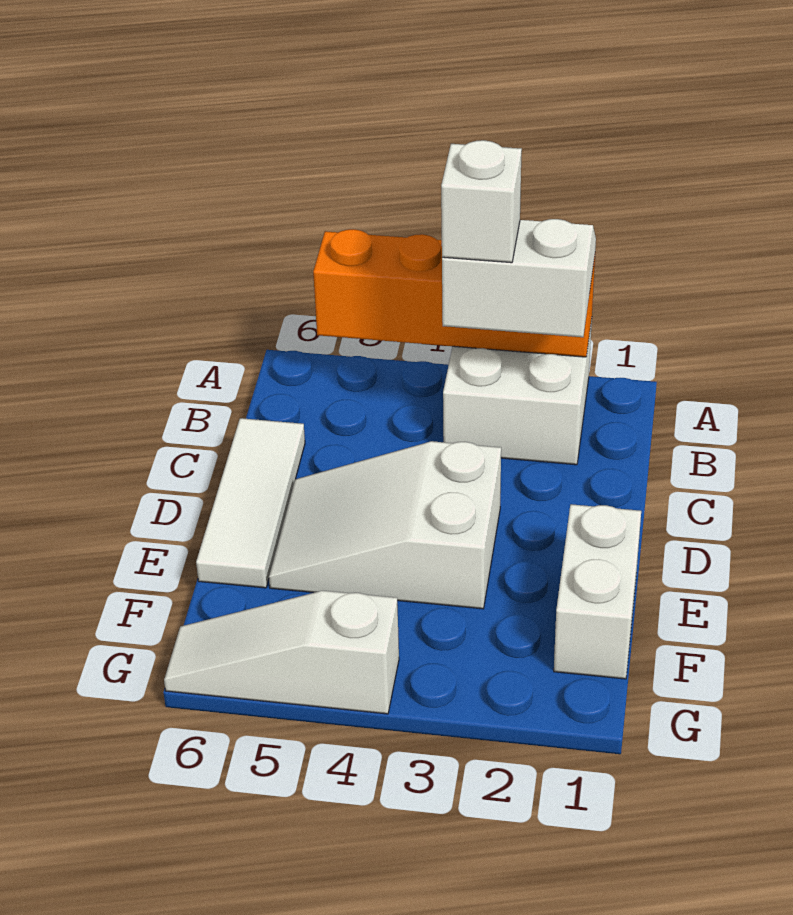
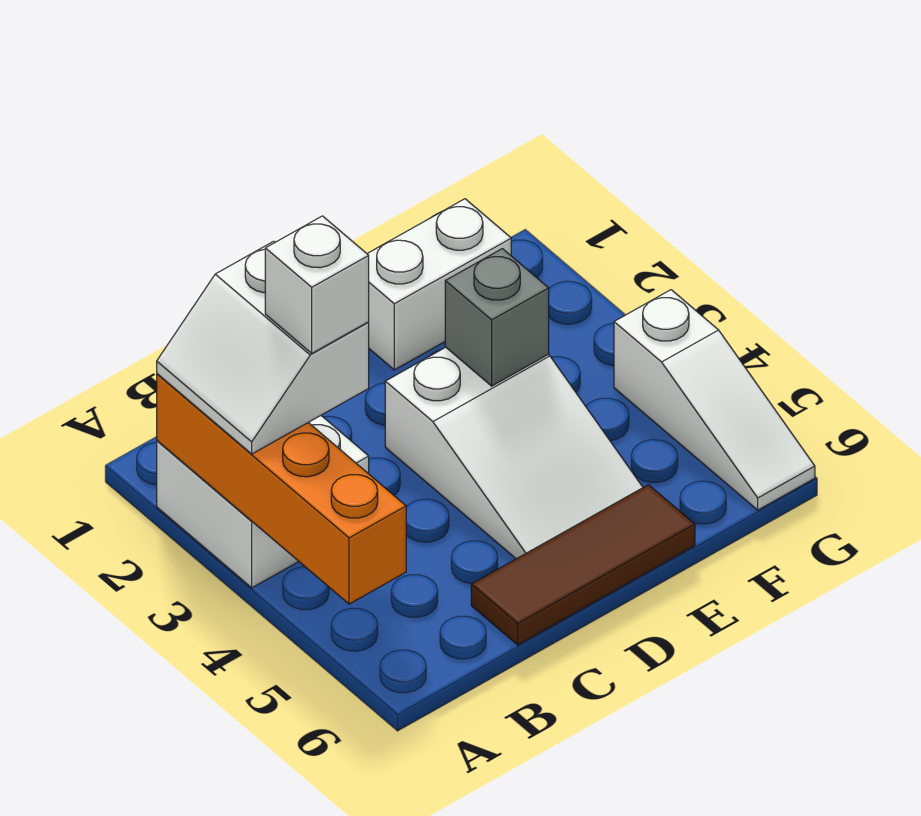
white 1x3 tile [196,418,305,588] -> brown 1x3 tile [471,485,695,645]
none -> grey 1x1 brick [445,249,549,386]

